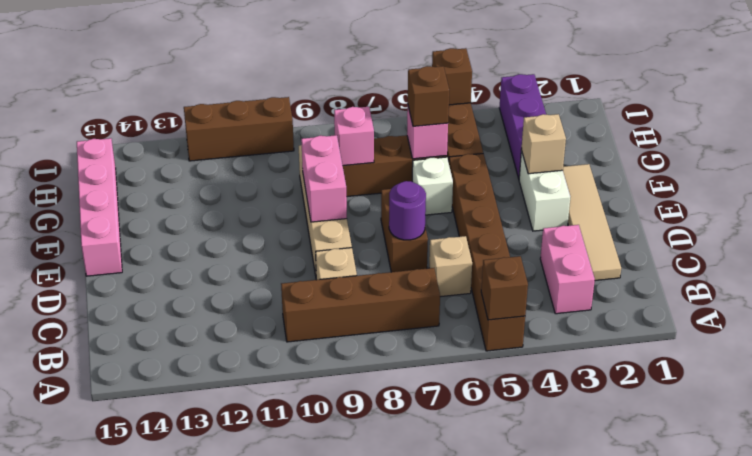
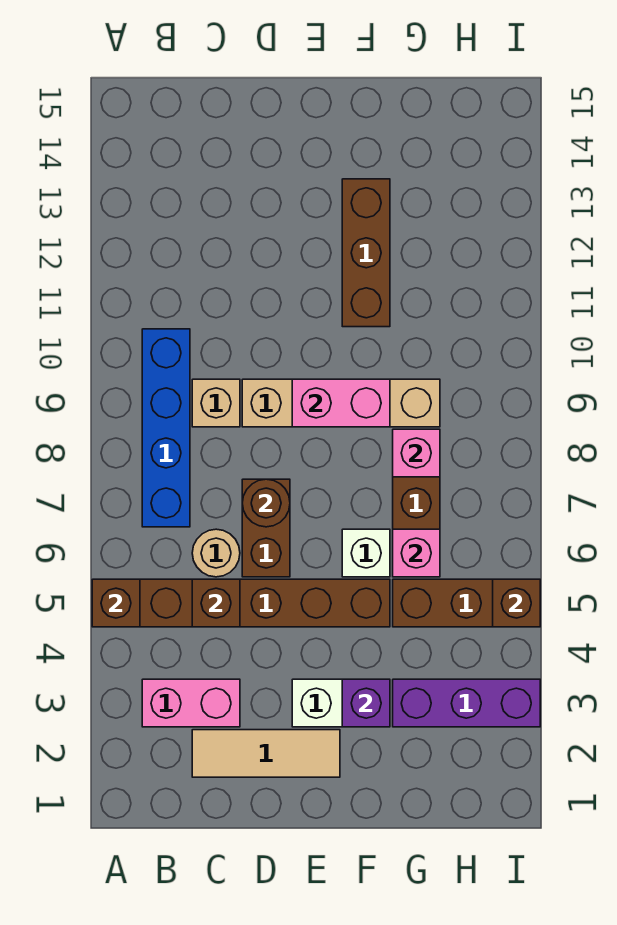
brown 1x4 brick [281,268,440,342] -> blue 1x4 brick [142,329,190,527]
tan 1x4 tile [563,164,621,281] -> tan 1x3 tile [192,730,340,777]
tan 1x1 brick [429,236,472,297] -> tan 1x1 round brick [192,529,240,577]
brown 1x2 brick [381,189,428,272] -> brown 1x2 brick turned to [242,479,290,577]
purple 1x1 round brick [389,181,426,240] -> brown 1x1 round brick [242,479,290,527]
pink 1x4 brick [77,138,122,276] -> none
tan 1x1 brick [521,114,566,174] -> purple 1x1 brick [342,679,390,727]
brown 1x1 brick [408,66,449,126] -> brown 1x1 brick moved to [192,579,240,627]
brown 1x3 brick [184,97,294,161] -> brown 1x3 brick moved to [342,179,390,327]

